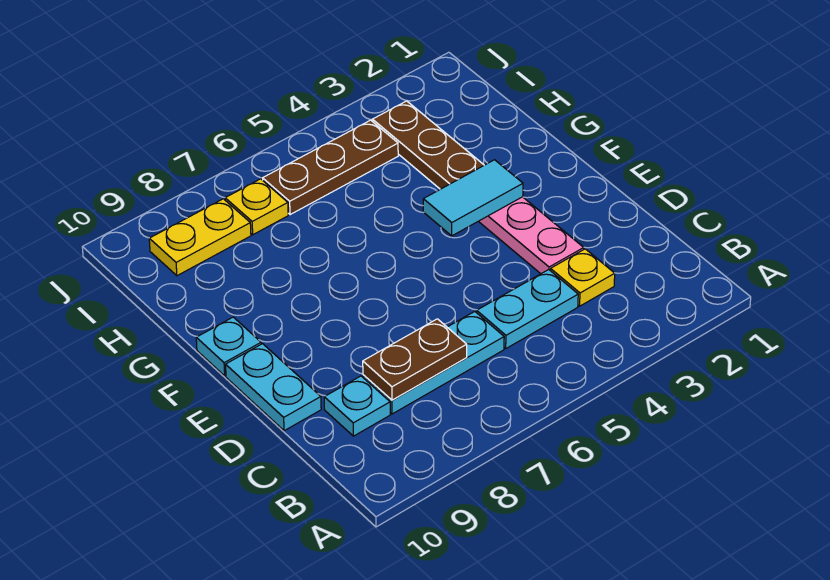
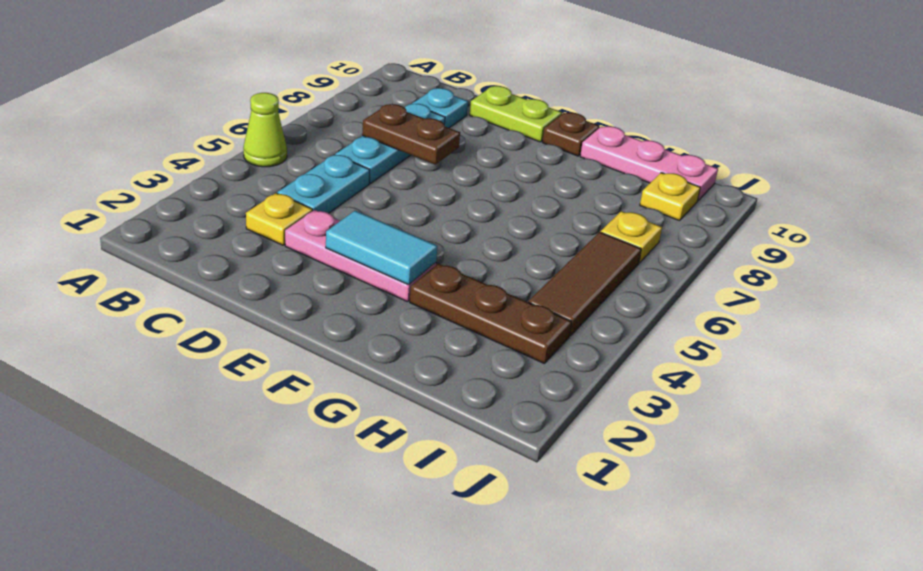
none -> lime 1x1 cone [243,93,287,167]
brown 1x2 plate [363,319,467,400] -> brown 1x2 plate turned to [362,104,460,165]
cyan 1x2 plate [226,344,321,431] -> lime 1x2 plate [470,86,562,142]
cyan 1x2 tile [423,160,523,236] -> cyan 1x2 tile turned to [326,211,437,285]
cyan 1x1 plate [196,317,261,376] -> brown 1x1 plate [542,113,599,156]
none -> pink 1x3 plate [580,126,718,201]
brown 1x3 plate [263,120,398,215] -> brown 1x3 tile [528,232,641,336]
yellow 1x2 plate [149,199,251,276] -> yellow 1x1 plate [640,173,700,221]

